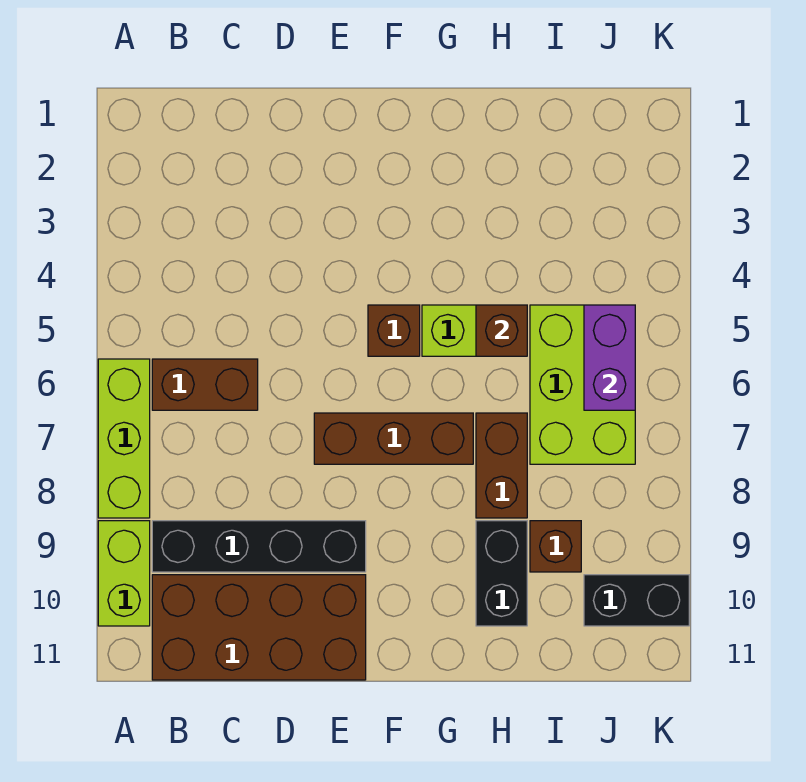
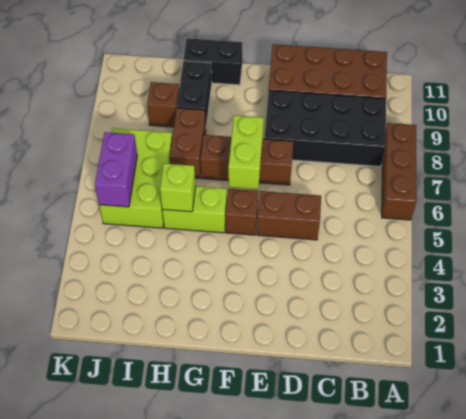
lime 1x3 brick [98,359,150,518] -> brown 1x3 brick [382,123,417,220]
lime 1x2 brick [98,521,150,626] -> lime 1x2 brick moved to [228,115,264,189]
brown 1x2 brick [152,359,258,410] -> brown 1x2 brick moved to [257,191,321,240]
black 1x4 brick [152,521,366,572] -> black 2x4 brick [264,90,386,166]
brown 1x1 brick [476,305,527,356] -> lime 1x1 brick [160,163,196,212]
black 1x2 brick [584,575,689,626] -> black 1x2 brick moved to [184,38,242,85]

